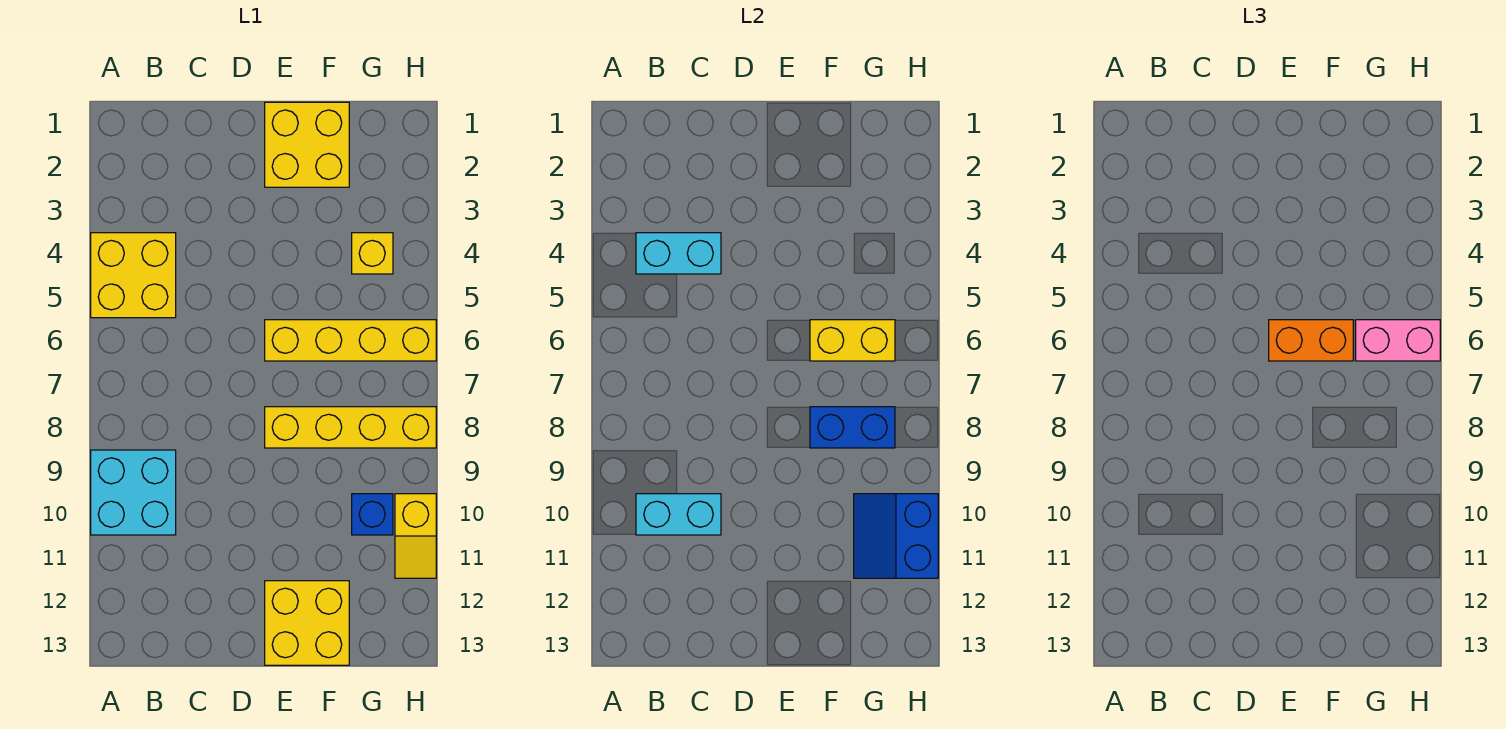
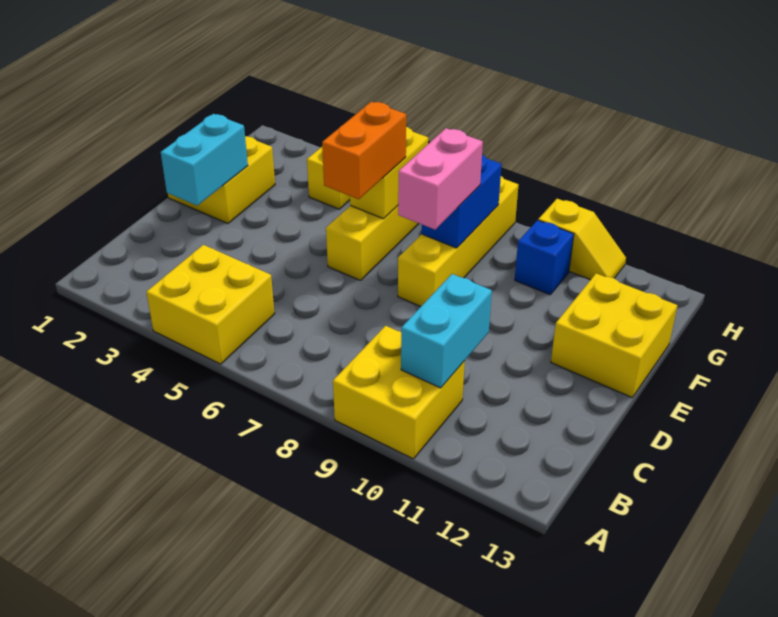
cyan 2x2 brick [91,450,176,535] -> yellow 2x2 brick [333,326,465,459]
cyan 1x2 brick [636,233,721,274] -> cyan 1x2 brick moved to [161,114,248,205]
pink 1x2 brick [1356,320,1440,361] -> pink 1x2 brick moved to [398,128,483,230]
blue 2x2 slope [854,494,938,578] -> none

